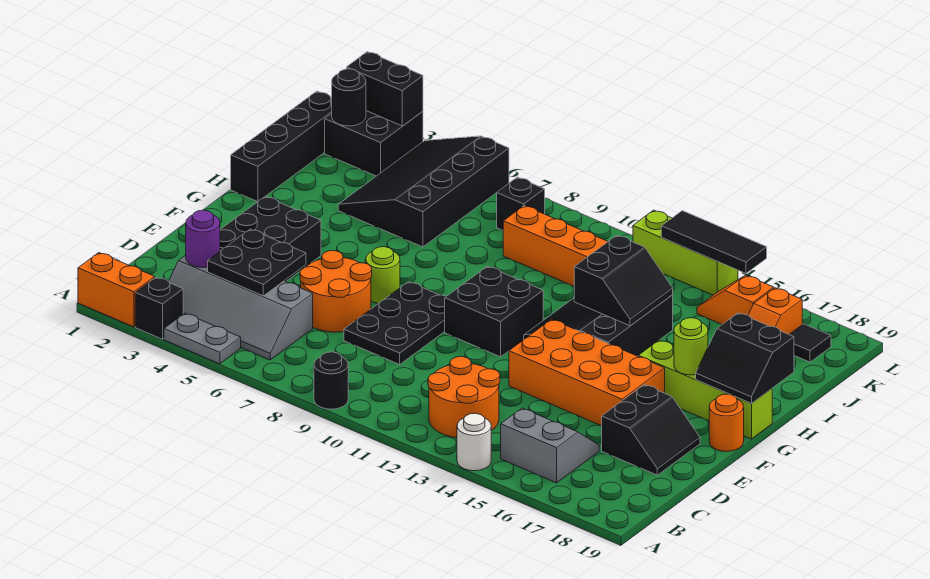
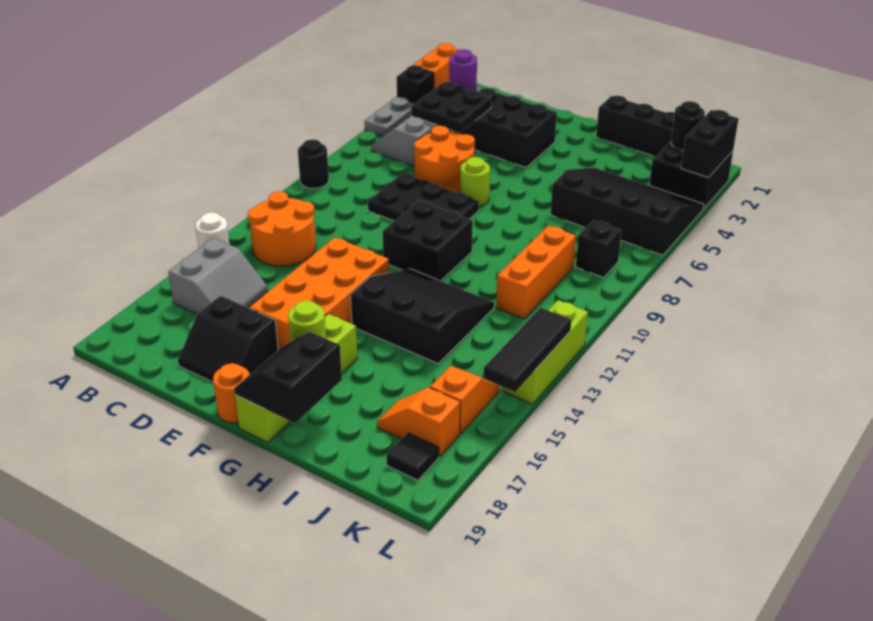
black 2x2 slope [574,235,673,326] -> none

